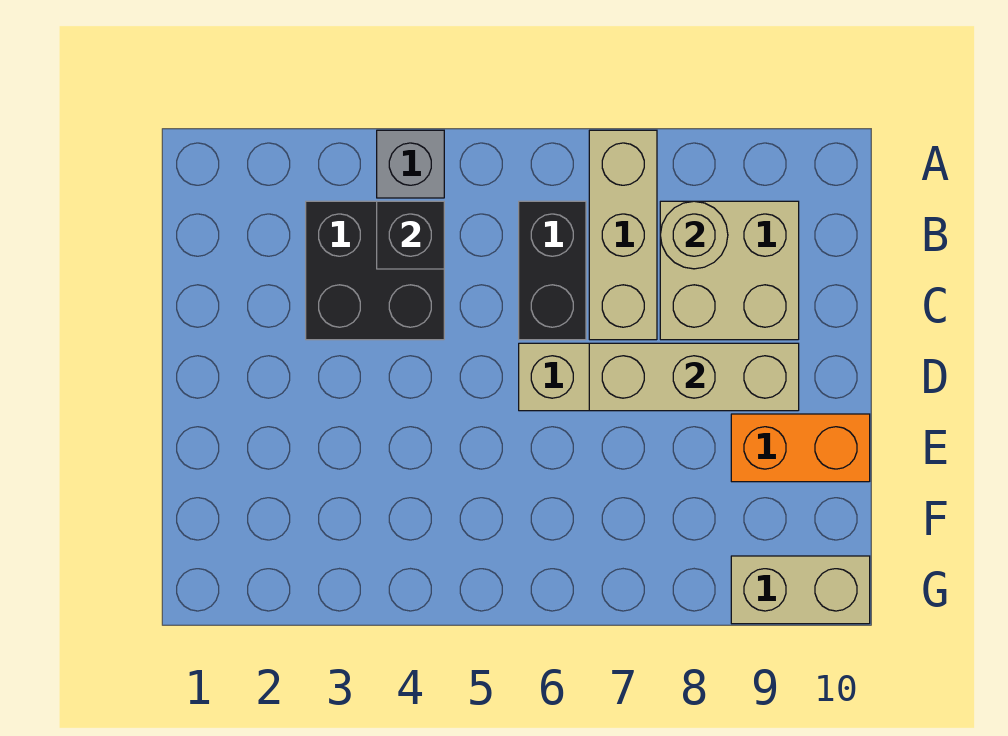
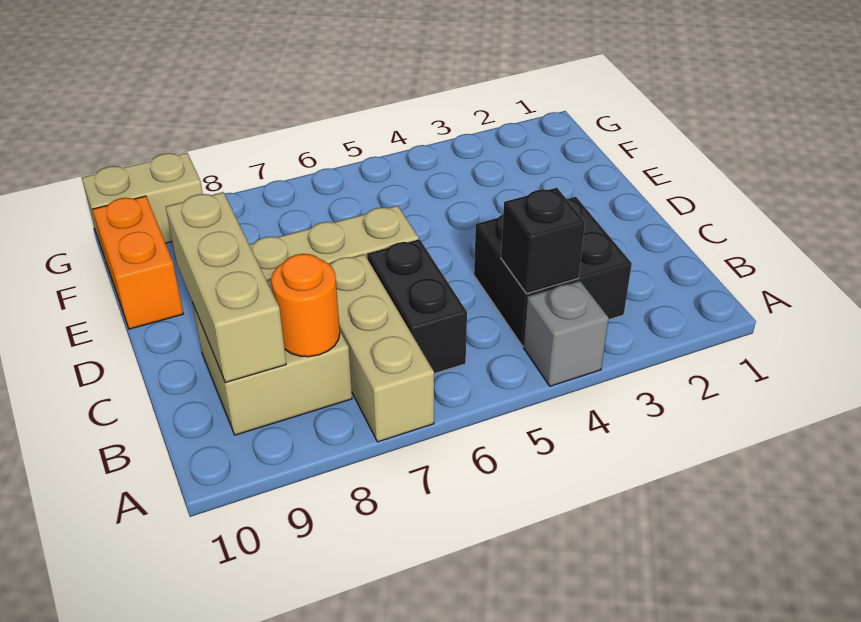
tan 1x1 round brick [660,201,728,269] -> orange 1x1 round brick [271,254,340,357]
tan 1x3 brick [589,343,799,411] -> tan 1x3 brick turned to [166,192,286,383]
orange 1x2 brick [731,414,870,482] -> orange 1x2 brick turned to [92,196,183,329]

